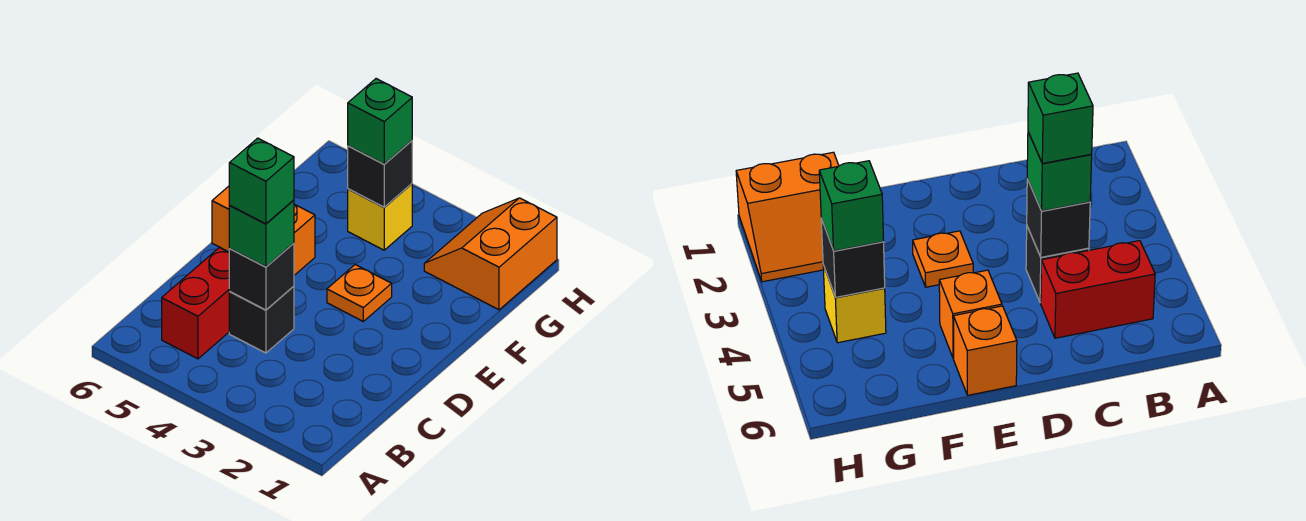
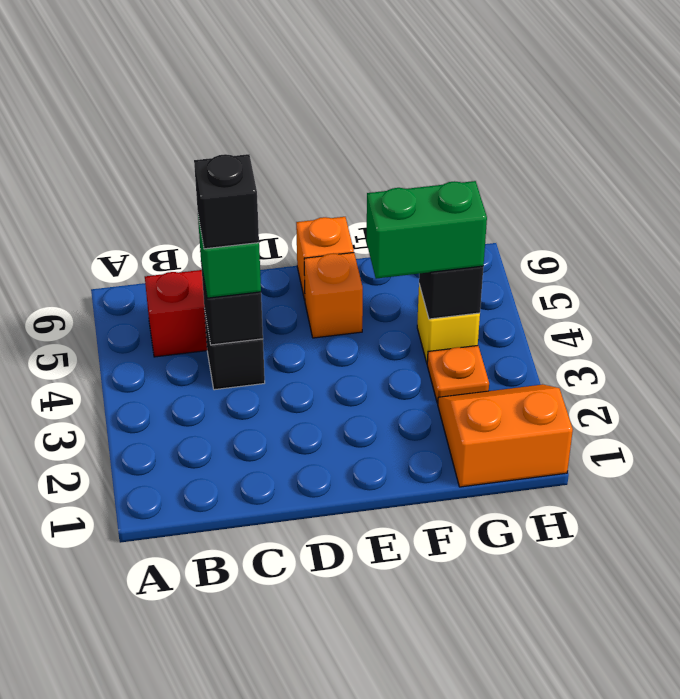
green 1x1 brick [229,138,294,224] -> black 1x1 brick [194,154,259,249]
orange 1x1 plate [327,265,392,321] -> orange 1x1 plate moved to [427,346,489,403]
green 1x1 brick [348,79,412,164] -> green 1x2 brick [366,181,487,279]

